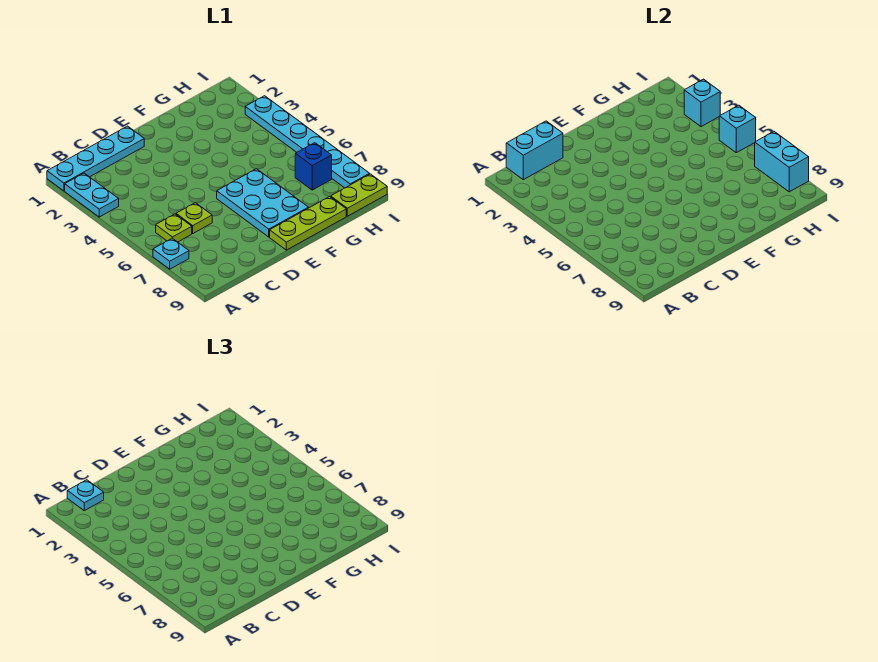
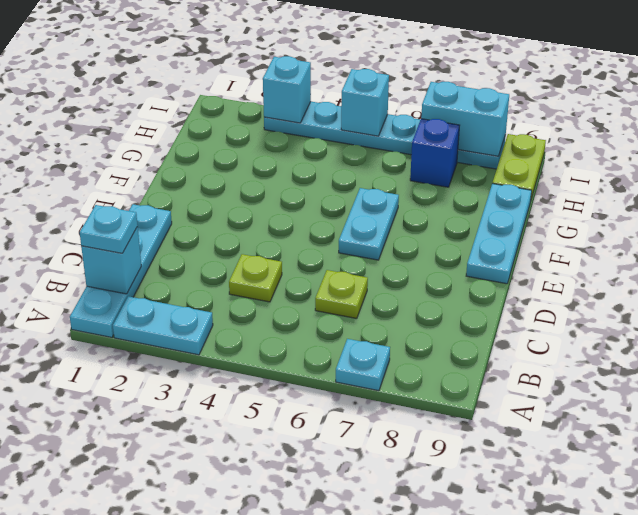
cyan 1x2 brick [506,121,563,180] -> cyan 1x1 brick [81,227,141,294]
lime 1x1 plate [156,214,192,242] -> lime 1x1 plate moved to [229,254,282,302]
cyan 2x3 plate [217,169,309,237] -> cyan 1x2 plate [339,188,399,260]
lime 1x3 plate [270,197,346,250] -> cyan 1x3 plate [466,184,532,284]

